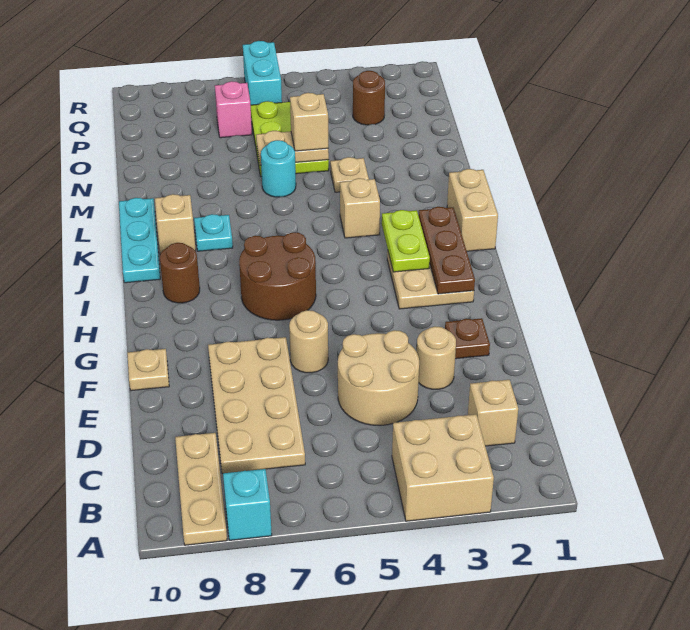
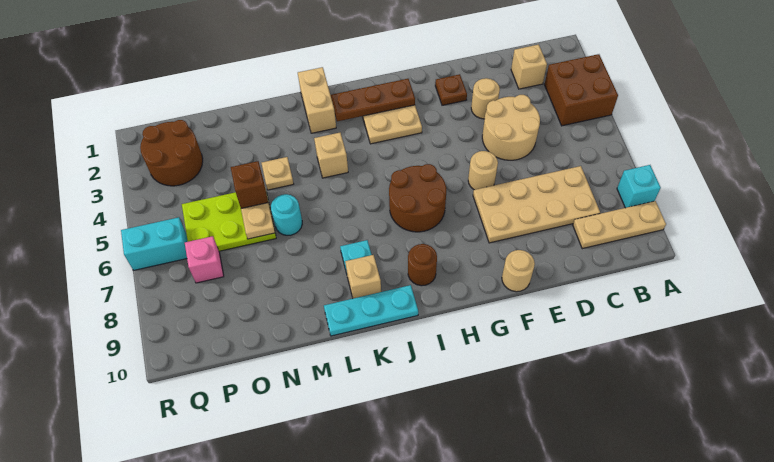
tan 2x2 brick [392,414,494,521] -> brown 2x2 brick [545,54,618,126]
tan 1x1 plate [127,349,169,391] -> tan 1x1 round brick [502,250,535,292]
lime 1x2 plate [382,210,430,272] -> none
tan 1x2 brick [447,169,498,251] -> tan 1x2 brick turned to [298,67,336,133]
tan 1x1 brick [290,93,328,151] -> brown 1x1 brick [231,161,268,208]
brown 1x1 round brick [353,71,385,125] -> brown 2x2 round brick [140,120,203,186]

